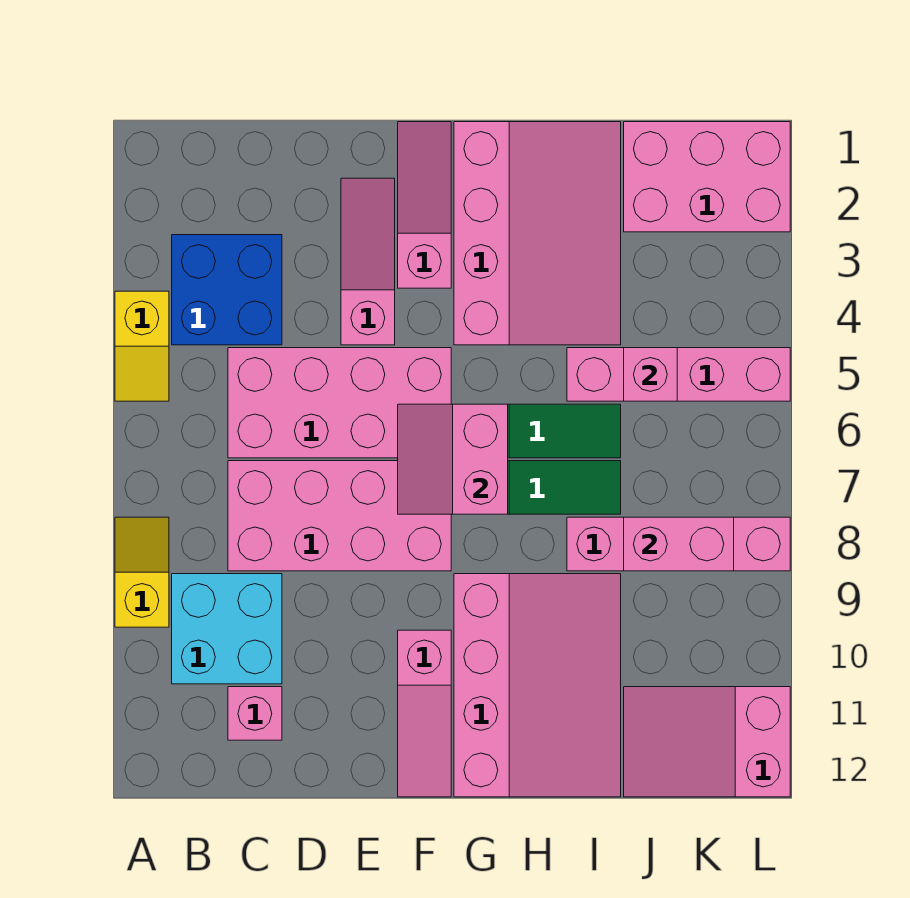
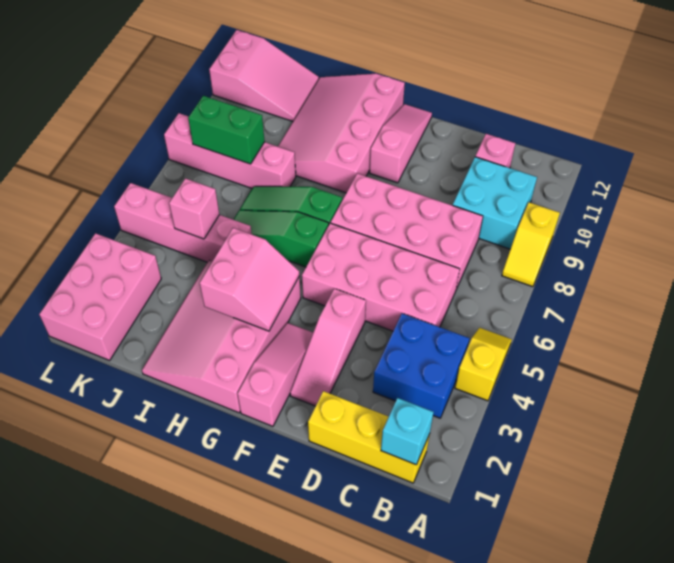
none -> yellow 1x3 brick [308,391,430,483]
none -> cyan 1x1 brick [381,398,434,465]
pink 1x3 slope [398,122,451,288] -> pink 1x3 slope turned to [238,323,313,426]
pink 2x2 slope [398,404,508,514] -> pink 2x2 slope moved to [200,228,299,331]
pink 2x3 brick [624,122,790,232] -> pink 2x3 brick turned to [39,233,161,360]
pink 1x2 brick [624,517,734,571] -> green 1x2 brick [188,96,265,164]

